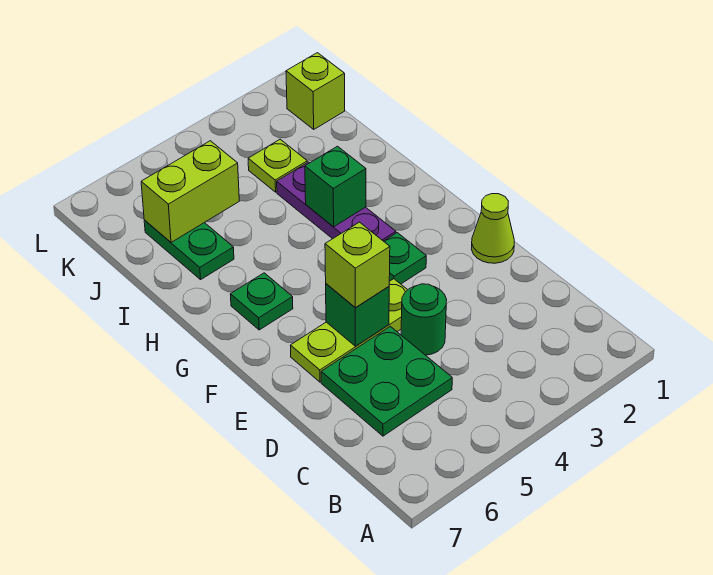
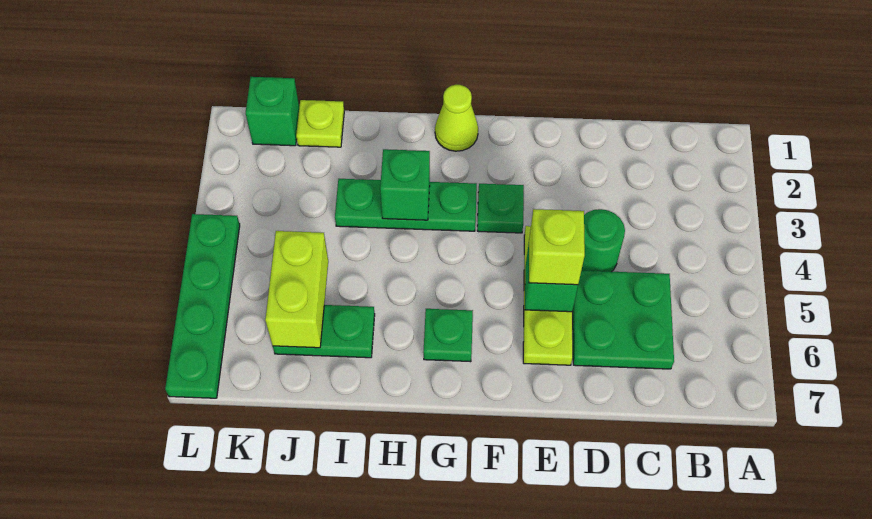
lime 1x1 cone [472,194,514,263] -> lime 1x1 cone moved to [435,85,478,151]
purple 1x3 plate [277,162,396,241] -> green 1x3 plate [335,179,477,231]
lime 1x1 plate [248,139,307,192] -> lime 1x1 plate moved to [296,100,344,147]
lime 1x1 brick [286,53,345,129] -> green 1x1 brick [246,77,299,146]
none -> green 1x4 plate [165,214,240,398]

